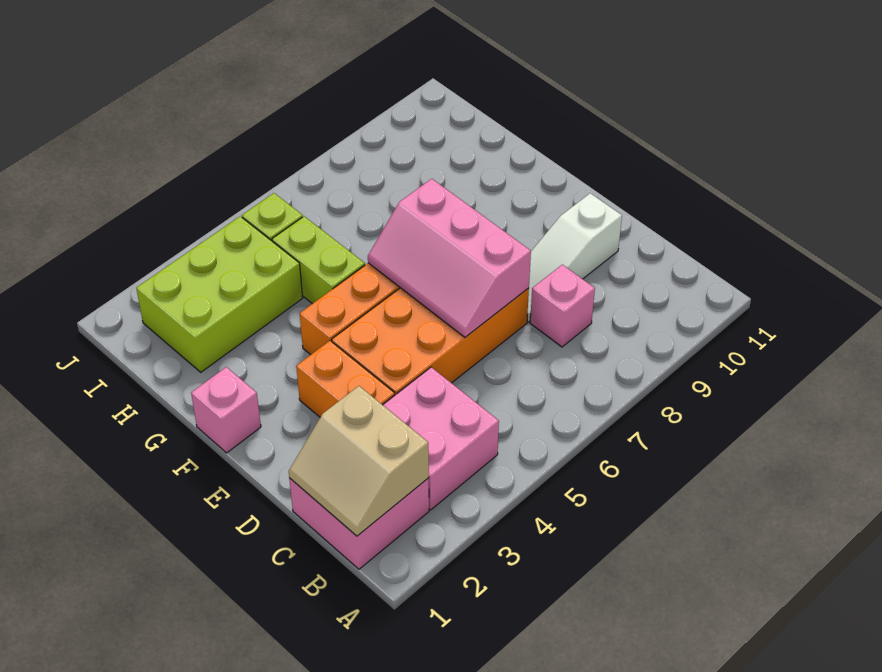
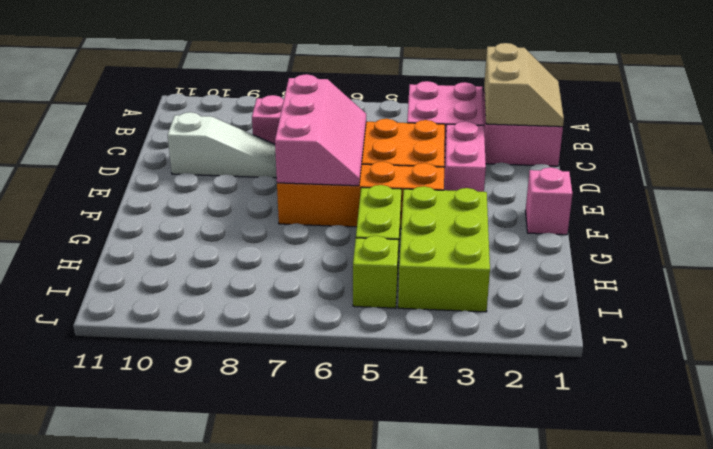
orange 1x2 brick [296,341,395,417] -> pink 1x2 brick [444,121,486,192]
lime 2x3 brick [136,216,303,372] -> lime 2x3 brick turned to [398,186,490,312]

